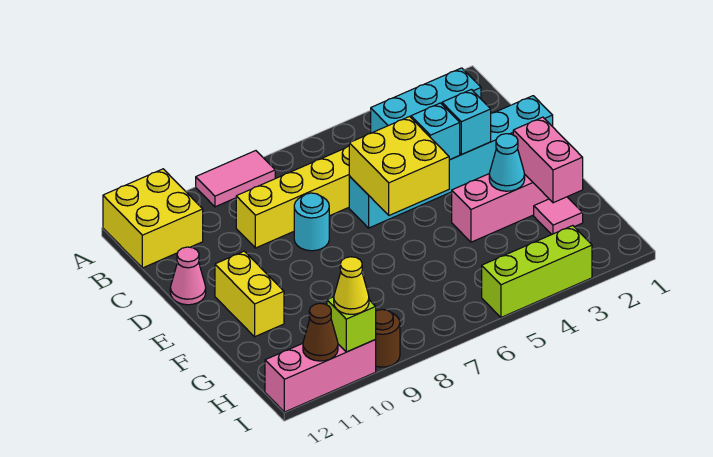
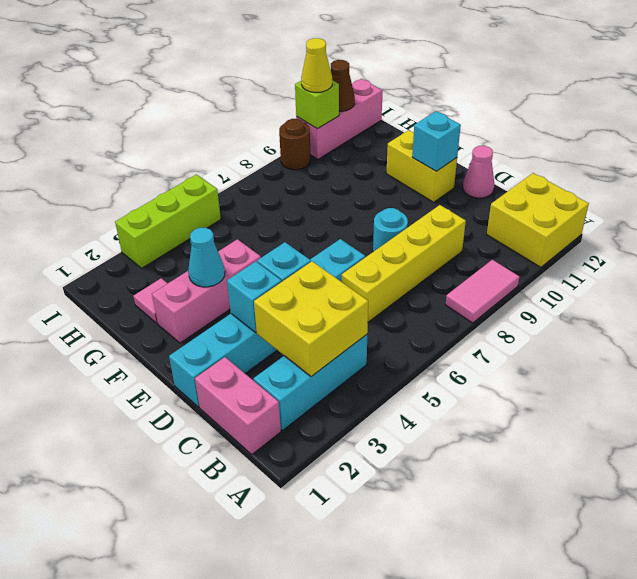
yellow 2x2 brick [349,117,449,215] -> yellow 2x2 brick moved to [254,261,368,377]
none -> cyan 1x1 brick [412,111,461,171]
pink 1x2 brick [513,117,583,203] -> pink 1x2 brick moved to [195,357,281,454]

